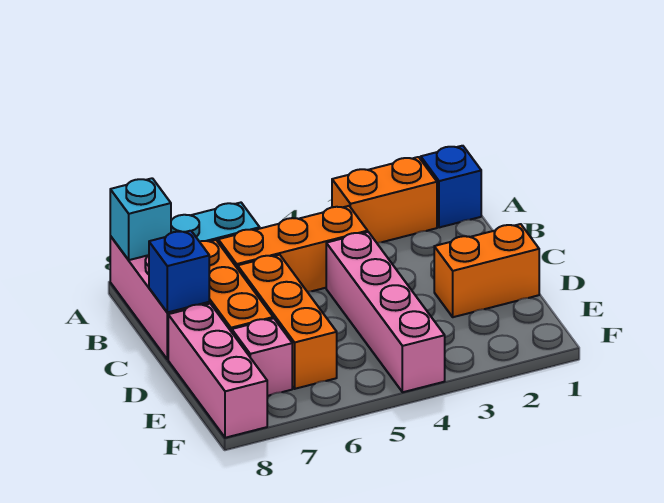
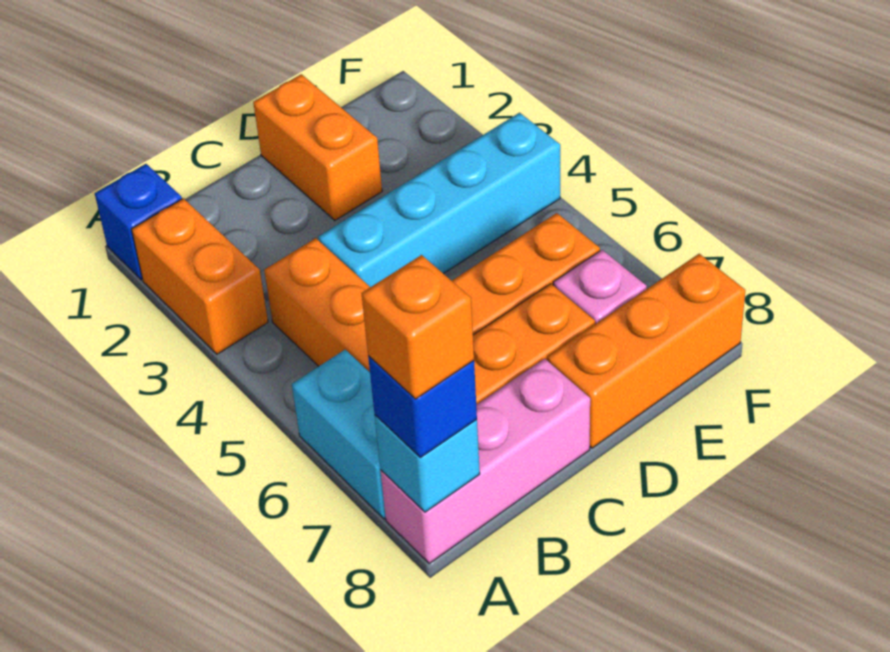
none -> orange 1x1 brick [361,255,474,399]
pink 1x4 brick [326,232,445,392] -> cyan 1x4 brick [318,113,560,287]
blue 1x1 brick [149,231,209,312] -> blue 1x1 brick moved to [368,356,477,457]
pink 1x3 brick [168,304,267,438] -> orange 1x3 brick [547,254,745,448]

